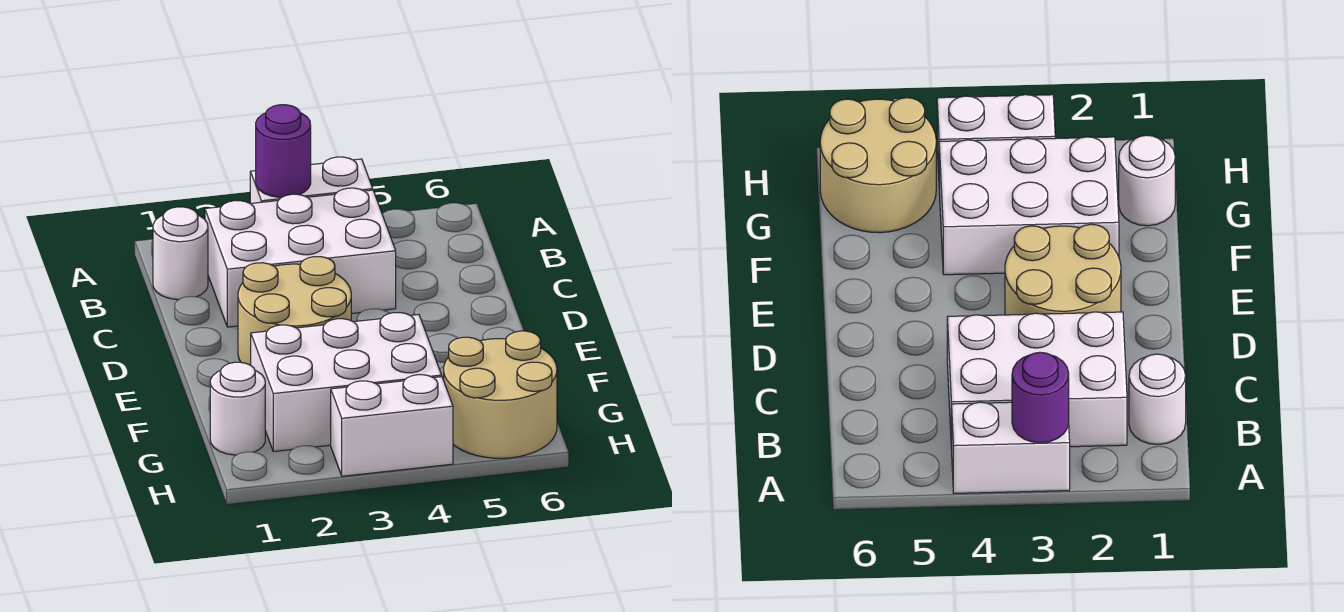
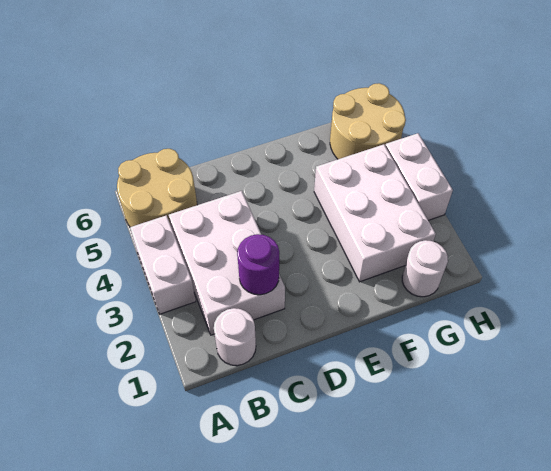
purple 1x1 round brick [256,105,311,197] -> purple 1x1 round brick moved to [237,234,279,295]
tan 2x2 round brick [238,257,351,365] -> tan 2x2 round brick moved to [117,149,197,227]

